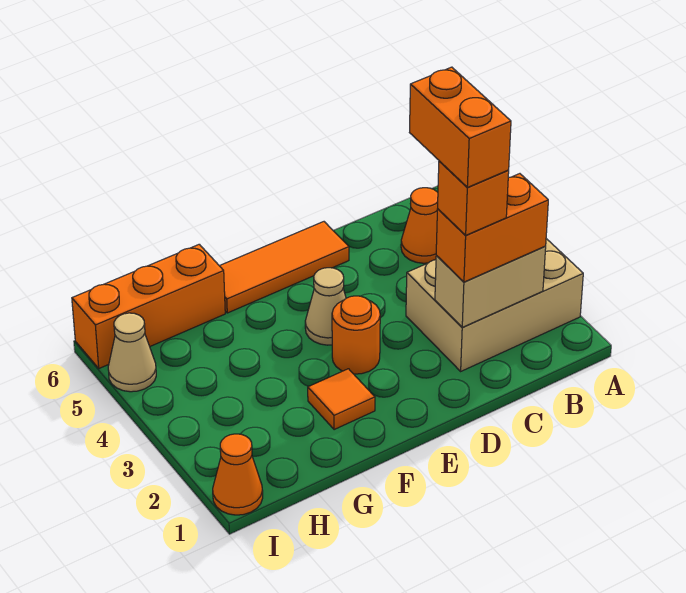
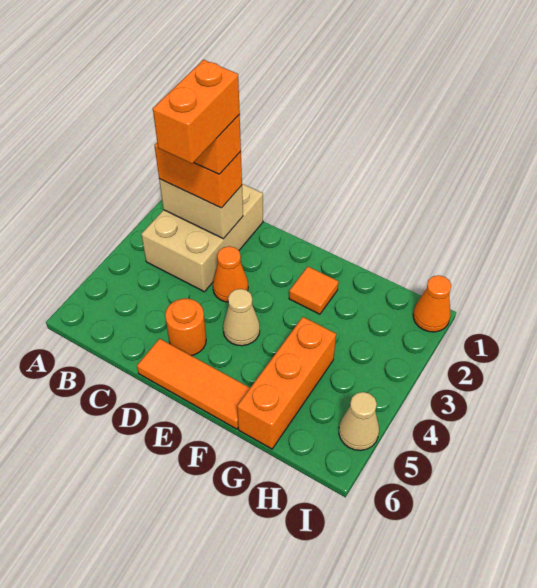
tan 2x3 brick [406,239,583,371] -> tan 2x3 brick turned to [141,184,263,292]
orange 1x1 cone [401,188,438,263] -> orange 1x1 cone moved to [213,246,248,302]
orange 1x1 round brick [332,296,380,374] -> orange 1x1 round brick moved to [165,298,206,356]
orange 1x3 brick [72,244,225,368] -> orange 1x3 brick turned to [237,317,336,449]

